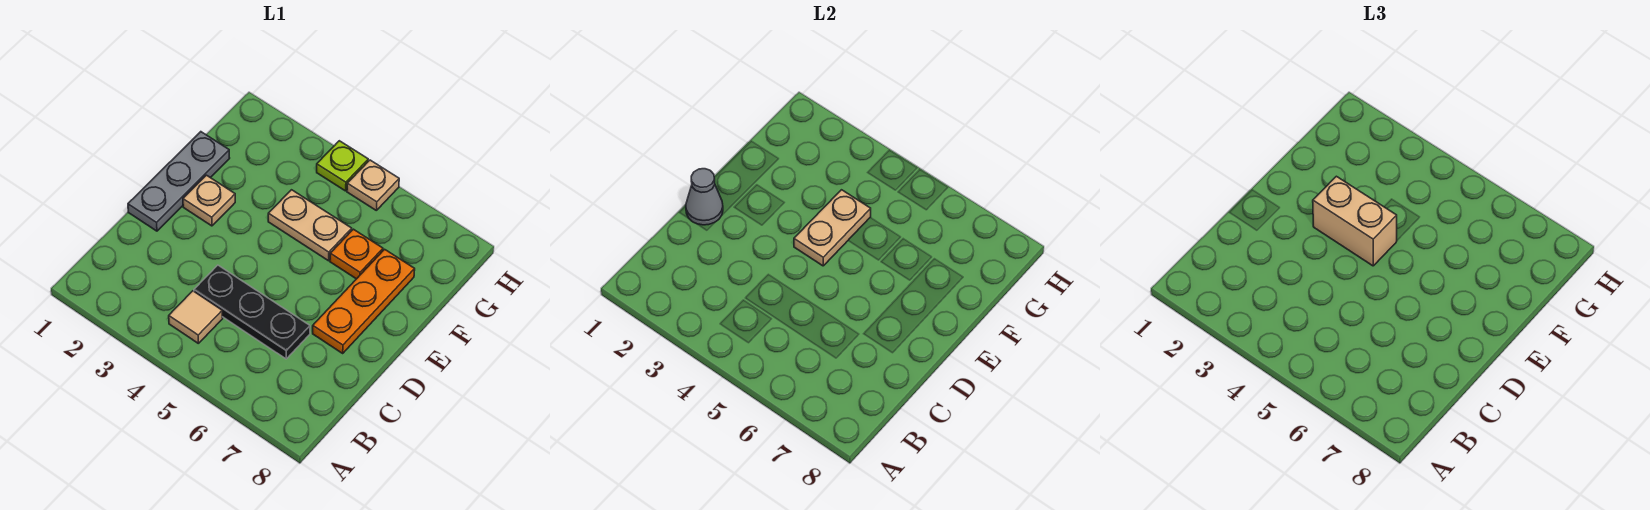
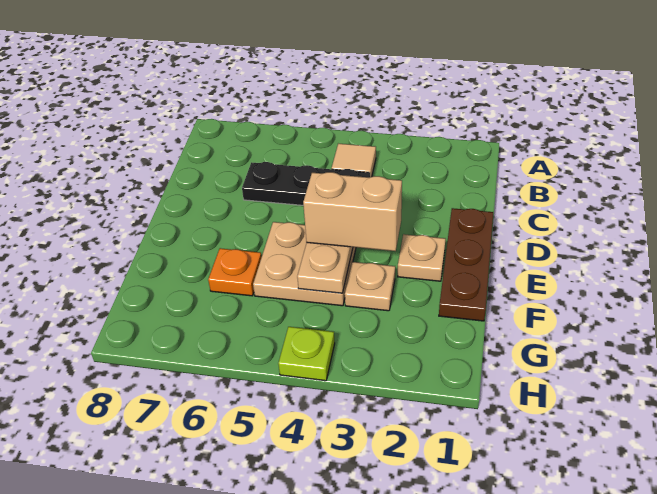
grey 1x3 plate [128,132,230,231] -> brown 1x3 plate [439,208,493,321]
grey 1x1 cone [686,169,723,225] -> none
orange 1x3 plate [313,249,415,353] -> none
tan 1x2 plate [268,190,352,261] -> tan 2x2 plate [253,222,356,306]
tan 1x1 plate [347,160,399,210] -> tan 1x1 plate moved to [345,262,395,311]

